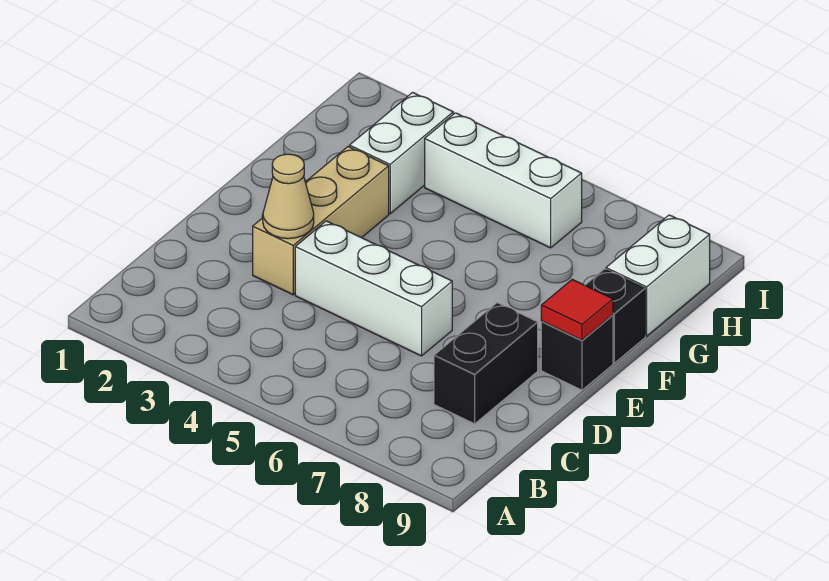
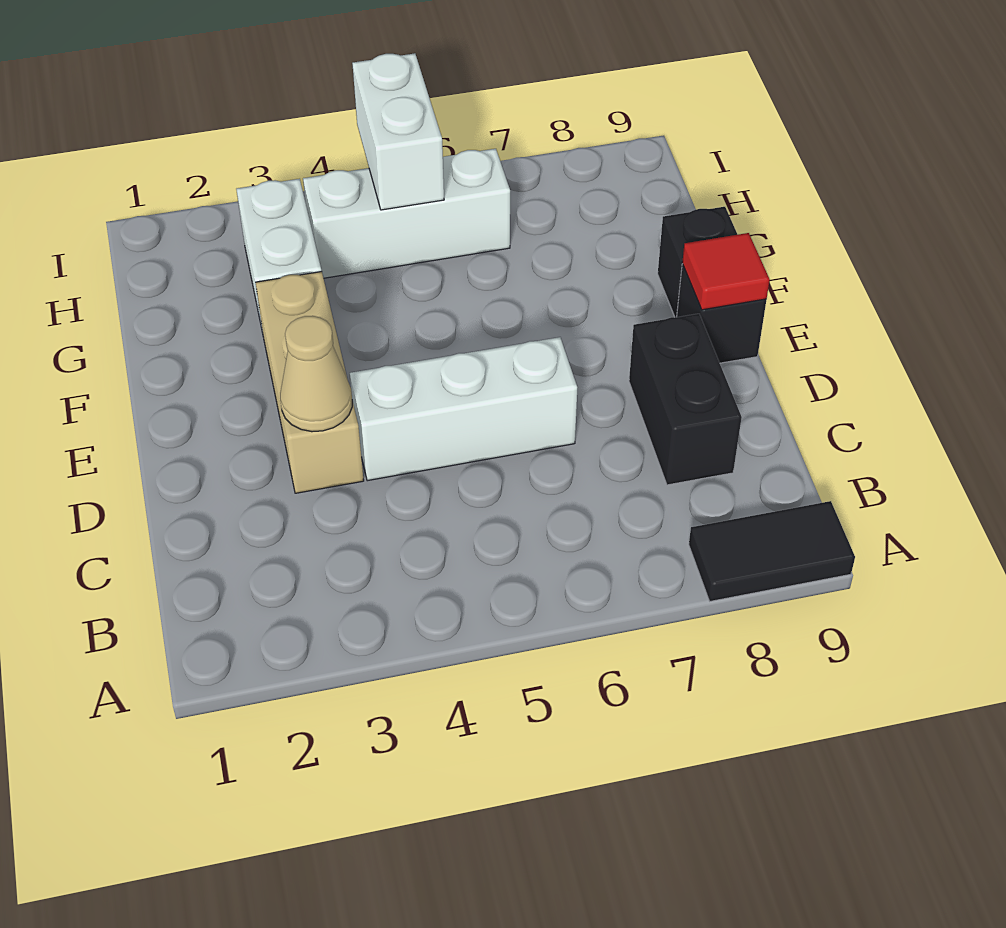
none -> black 1x2 tile [689,501,855,601]
white 1x2 brick [606,215,710,336] -> white 1x2 brick moved to [352,53,444,210]

